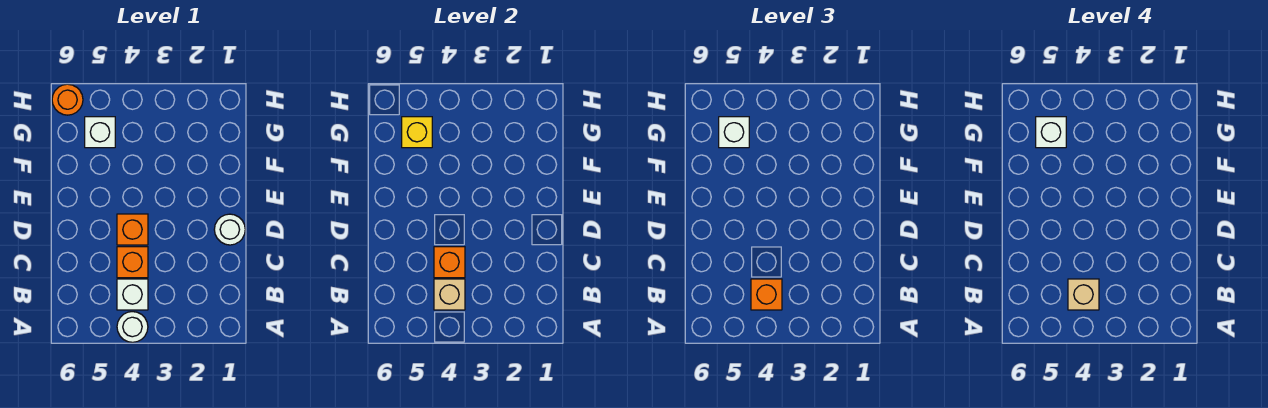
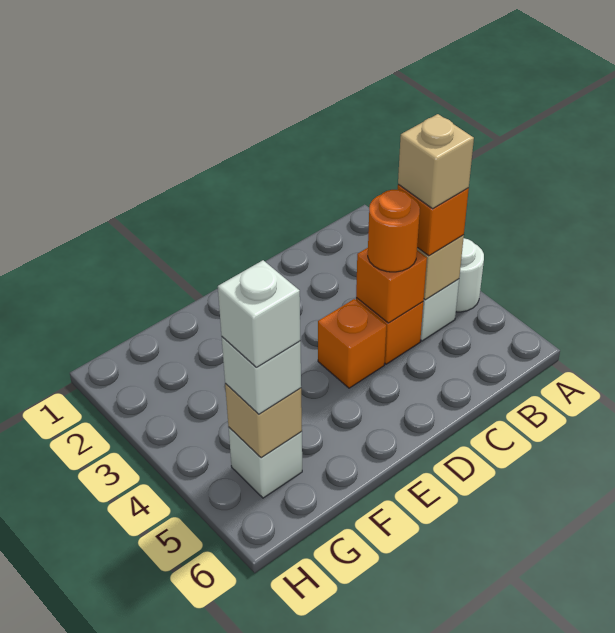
white 1x1 round brick [214,214,245,245] -> none
yellow 1x1 brick [402,117,432,148] -> tan 1x1 brick [225,384,302,458]
orange 1x1 round brick [52,84,83,115] -> orange 1x1 round brick moved to [368,190,420,272]

